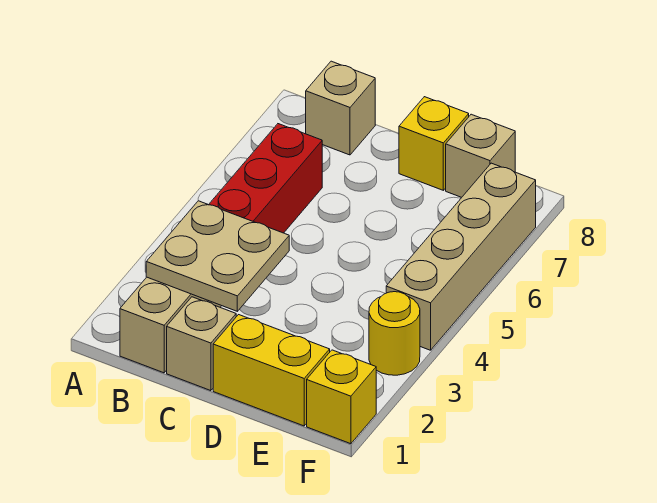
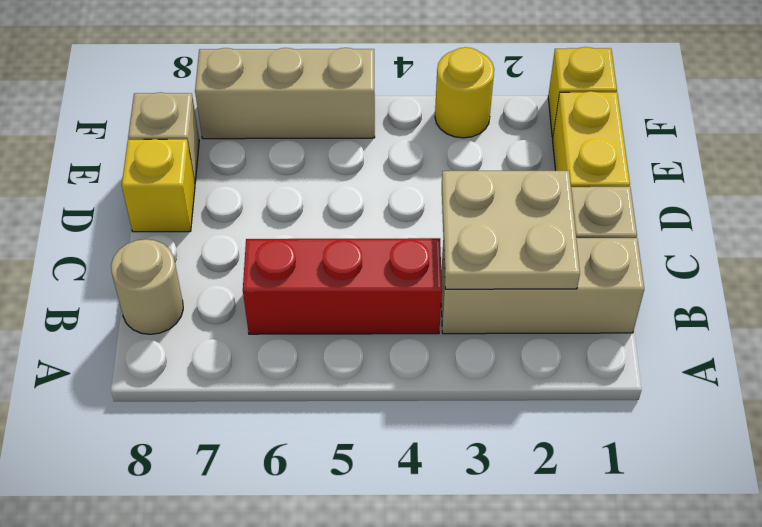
tan 1x1 brick [306,61,375,155] -> tan 1x1 round brick [111,239,183,334]
tan 1x4 brick [386,163,536,350] -> tan 1x3 brick [195,48,375,139]

